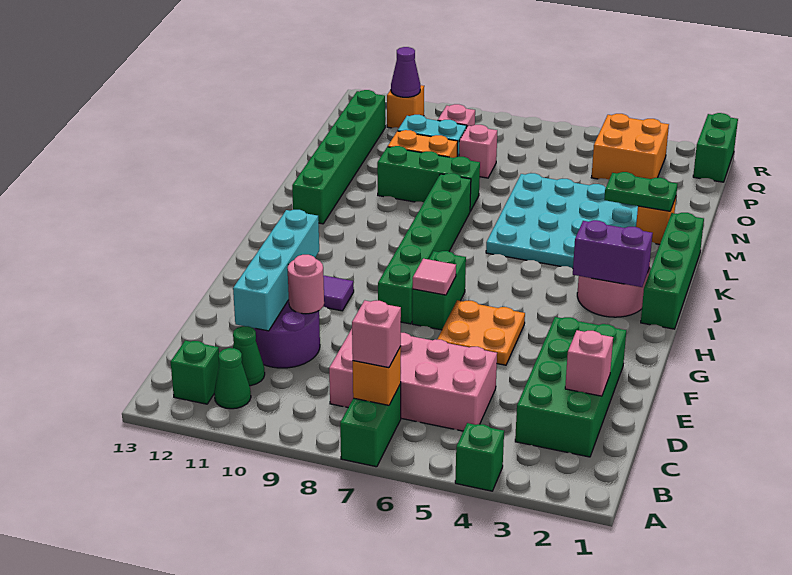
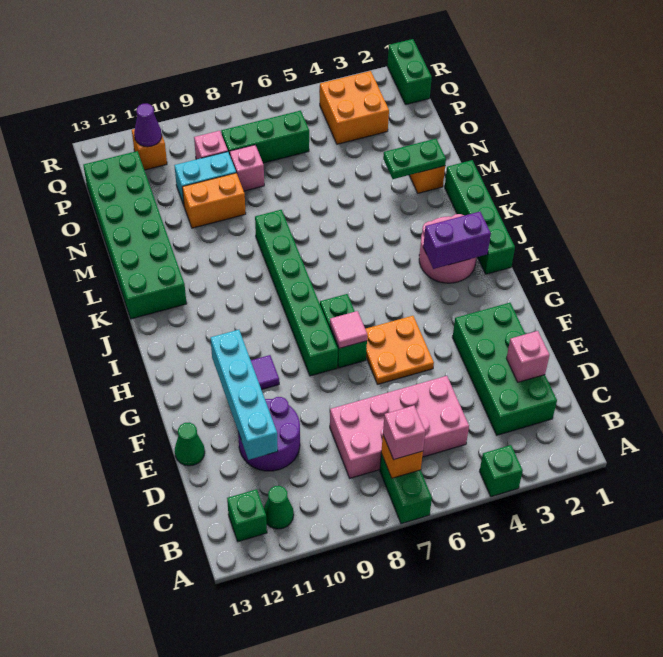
green 1x1 cone [233,326,265,386] -> green 1x1 cone moved to [175,423,205,466]
pink 1x1 round brick [288,255,324,314] -> none
cyan 4x4 plate [486,173,638,269] -> none
green 1x6 brick [292,90,385,224] -> green 2x6 brick [83,151,187,319]
green 1x3 brick [377,146,480,211] -> green 1x3 brick moved to [221,111,309,163]

